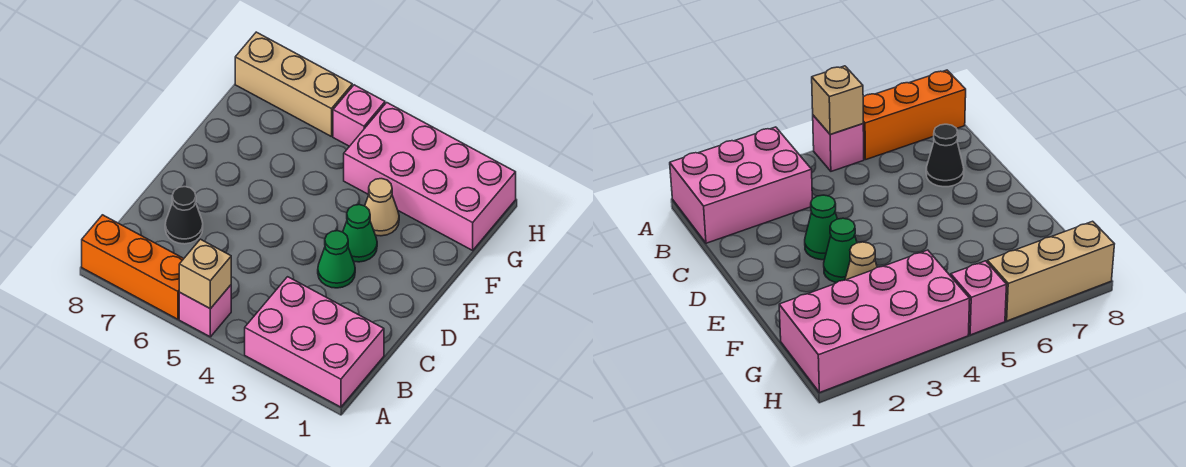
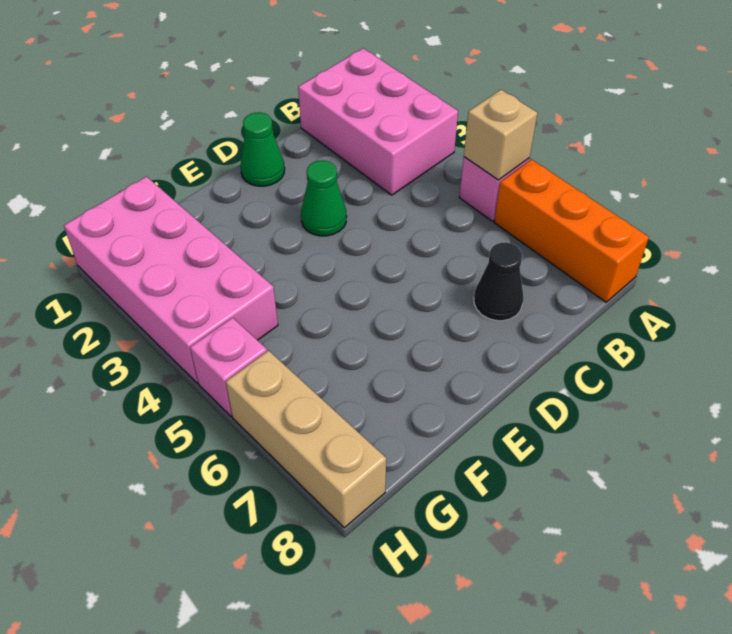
green 1x1 cone [343,205,377,262] -> green 1x1 cone moved to [240,112,285,186]
tan 1x1 cone [365,179,399,236] -> none

